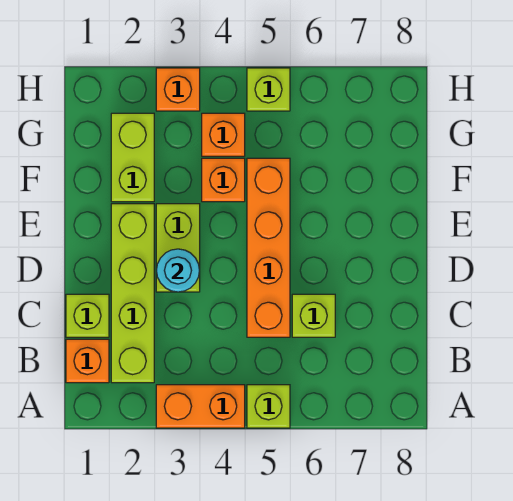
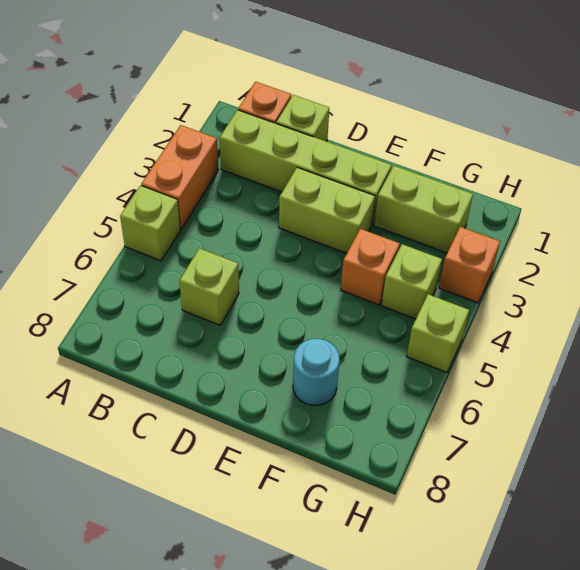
orange 1x4 brick [247,158,290,337] -> none
cyan 1x1 round brick [156,249,200,292] -> cyan 1x1 round brick moved to [293,339,340,405]
orange 1x1 brick [202,113,245,156] -> lime 1x1 brick [382,244,442,319]

